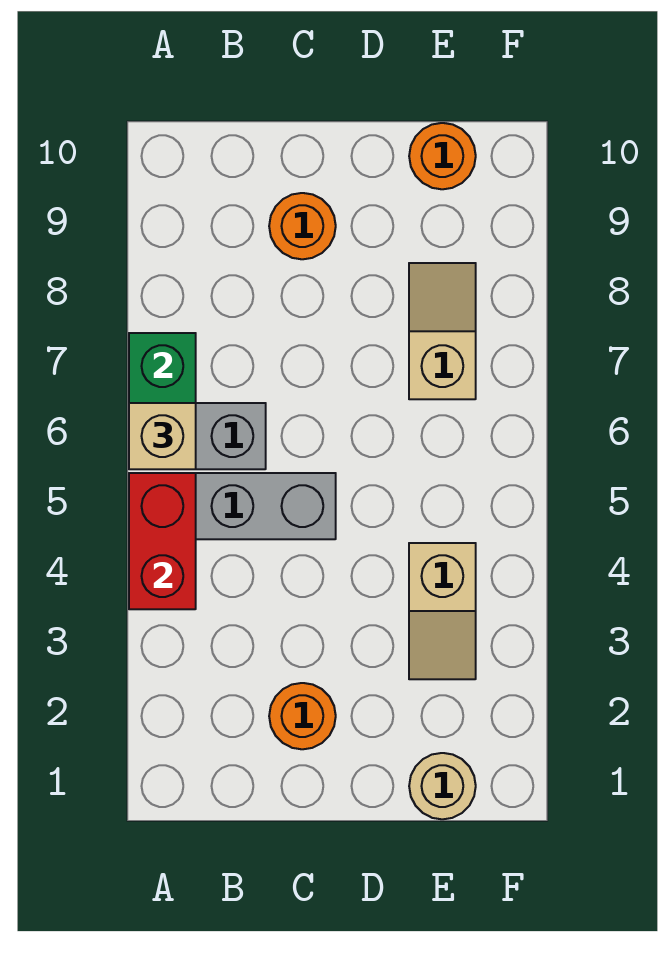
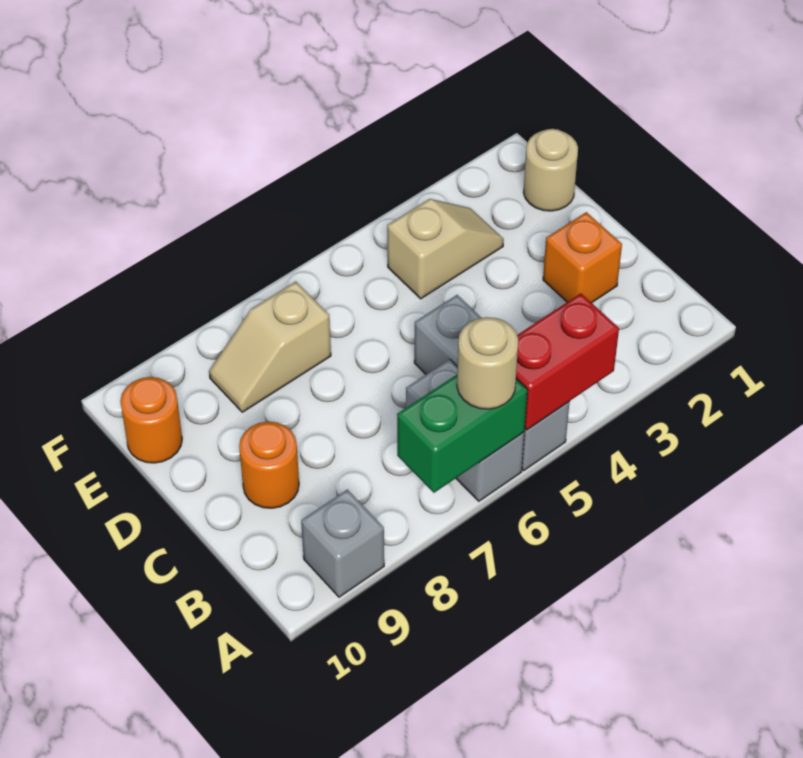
tan 1x1 brick [129,403,196,469] -> tan 1x1 round brick [457,317,518,409]
none -> grey 1x1 brick [301,490,384,597]
orange 1x1 round brick [269,683,336,749] -> orange 1x1 brick [543,212,622,303]

